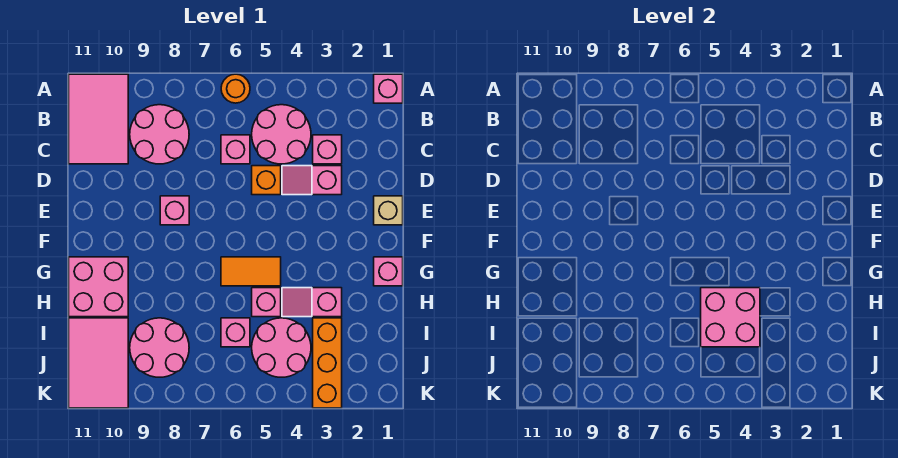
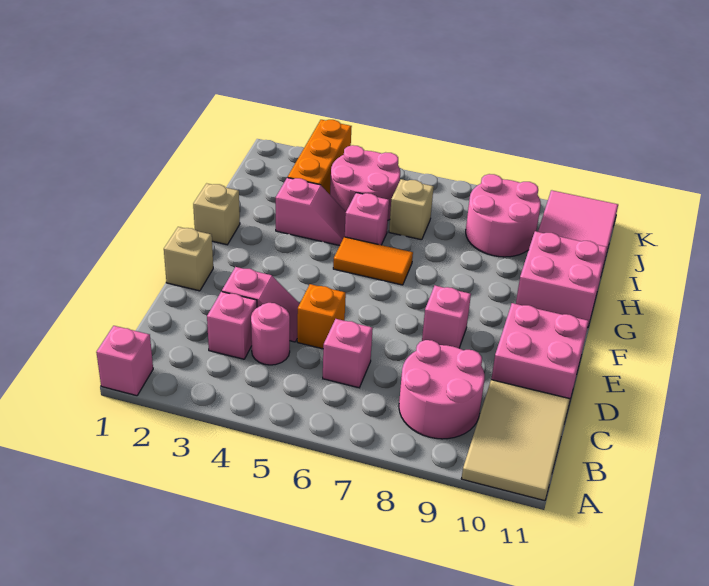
orange 1x1 round brick [221,74,250,103] -> none
pink 2x3 tile [69,74,128,164] -> tan 2x3 tile [461,380,570,501]
pink 2x2 round brick [252,105,311,164] -> pink 1x1 round brick [251,303,290,365]
pink 1x1 brick [374,257,403,286] -> tan 1x1 brick [193,183,240,245]
pink 2x2 brick [701,288,760,347] -> pink 2x2 brick moved to [491,303,589,399]
pink 1x1 brick [221,318,250,347] -> tan 1x1 brick [389,179,434,240]

